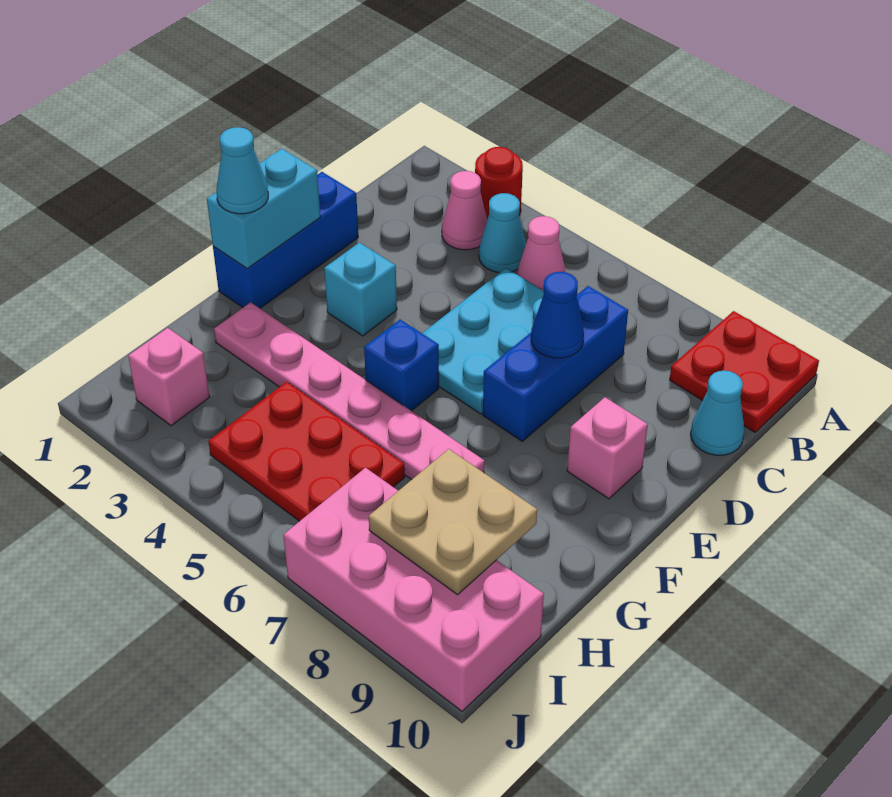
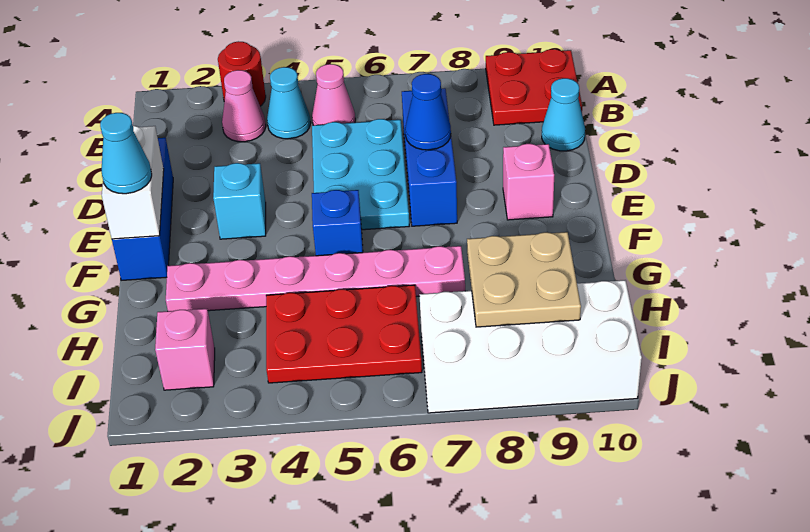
cyan 1x2 brick [207,149,320,268] -> white 1x2 brick [102,126,164,239]
pink 2x4 brick [283,468,544,711] -> white 2x4 brick [419,280,642,413]

